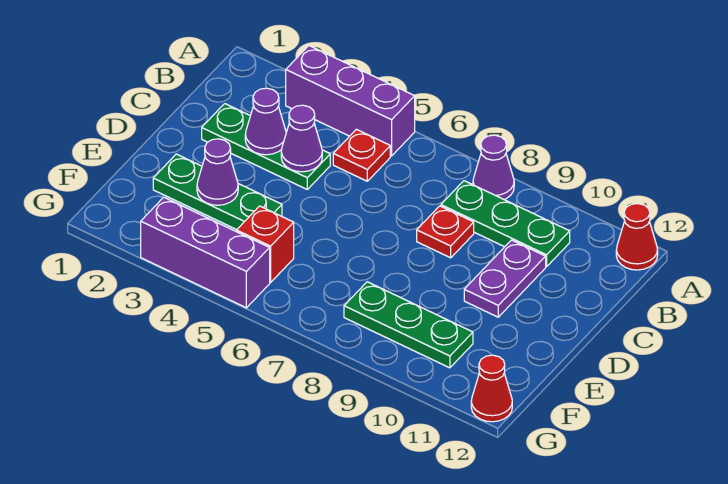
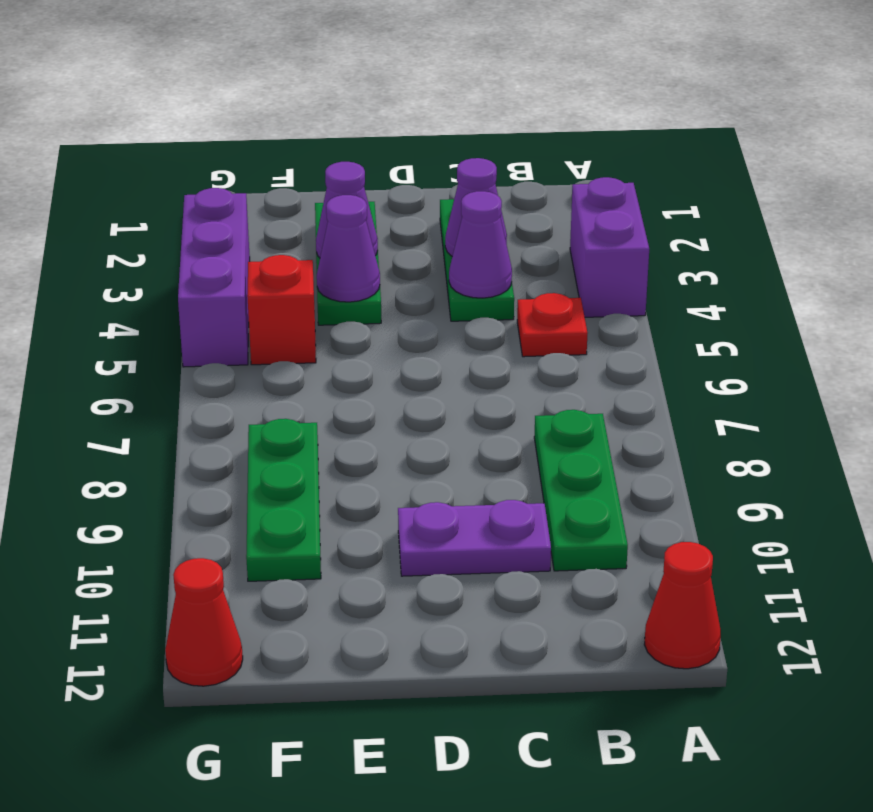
purple 1x3 brick [286,46,415,156] -> purple 1x2 brick [570,177,649,317]
purple 1x1 cone [473,135,514,200] -> purple 1x1 cone moved to [317,195,380,302]
red 1x1 plate [417,206,474,258] -> none

